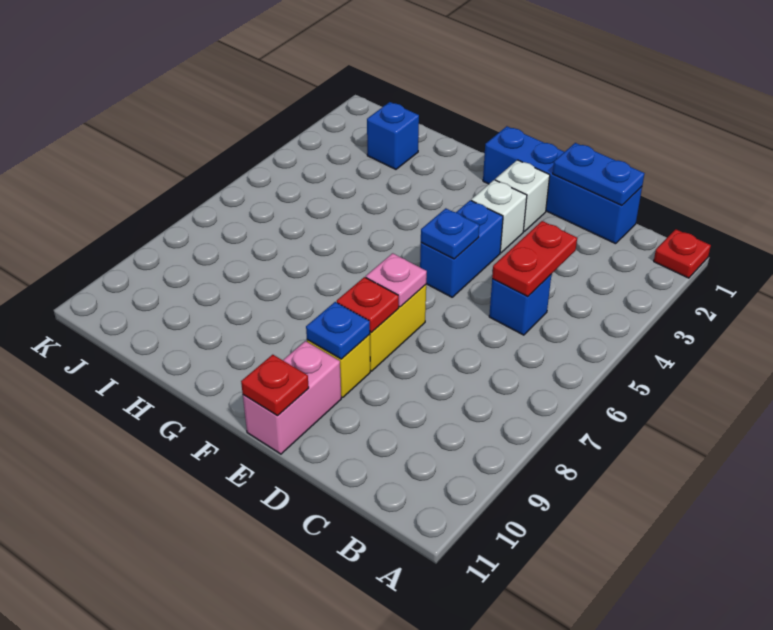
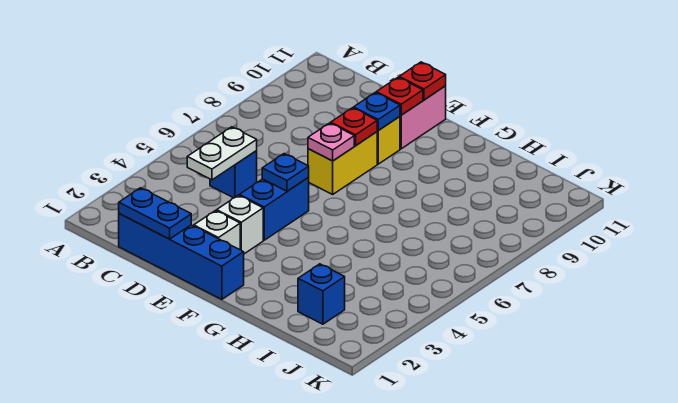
red 1x1 plate [654,229,711,278] -> red 1x1 plate moved to [376,77,423,115]
red 1x2 plate [492,221,577,297] -> white 1x2 plate [187,127,257,180]

